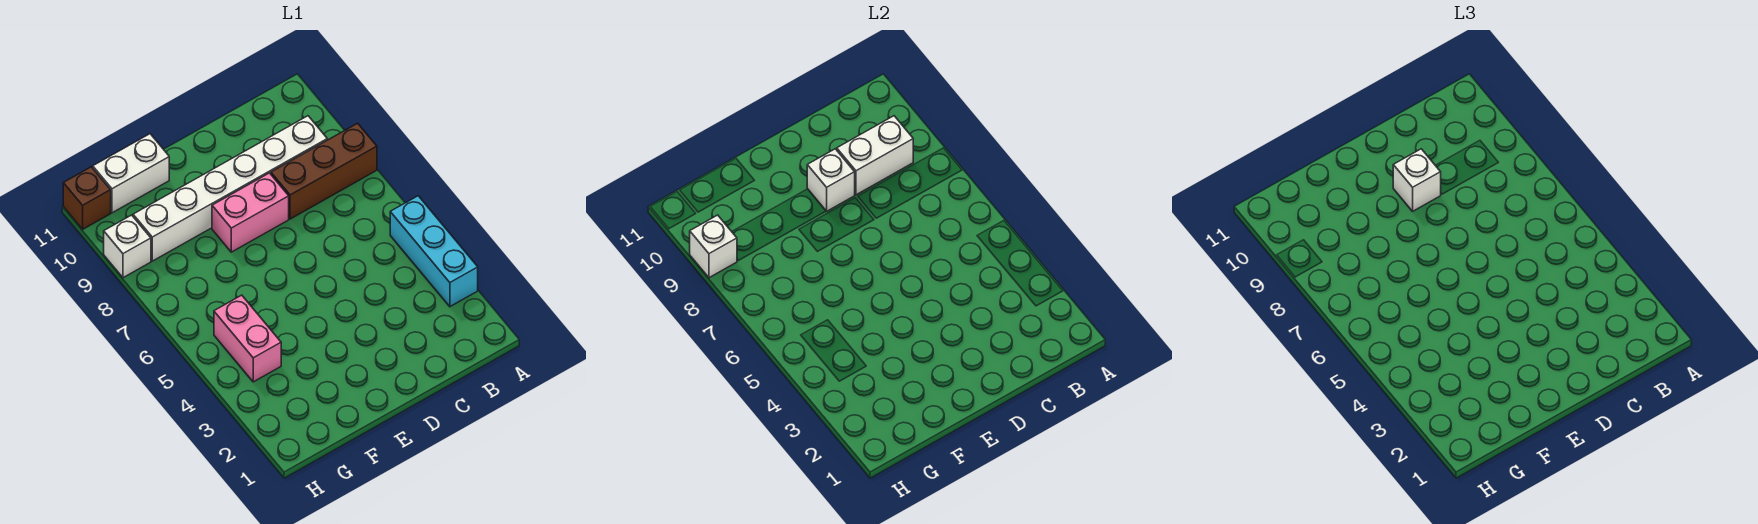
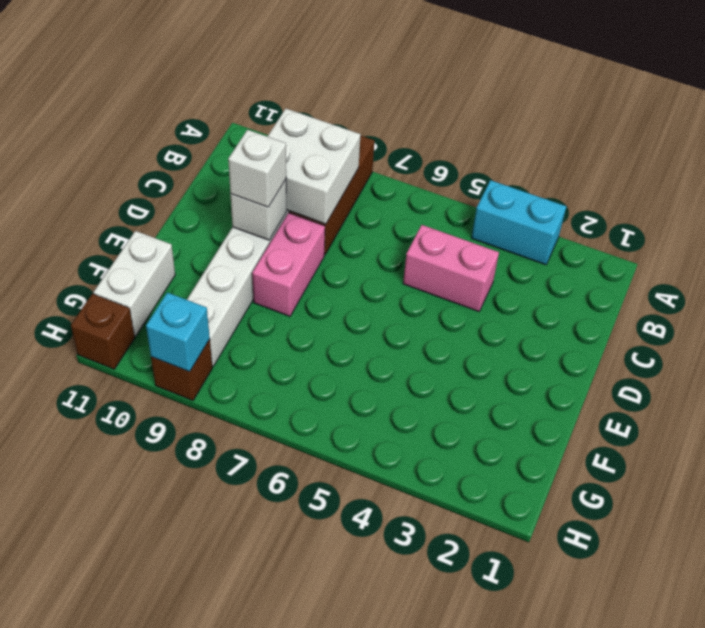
cyan 1x3 brick [390,196,478,306] -> cyan 1x2 brick [471,180,566,265]
white 1x2 brick [837,116,913,195] -> white 2x2 brick [268,109,361,224]
pink 1x2 brick [214,295,281,382] -> pink 1x2 brick moved to [403,225,499,312]
white 1x1 brick [104,215,151,278] -> brown 1x1 brick [151,340,212,401]
white 1x1 brick [690,215,737,278] -> cyan 1x1 brick [146,292,210,372]

